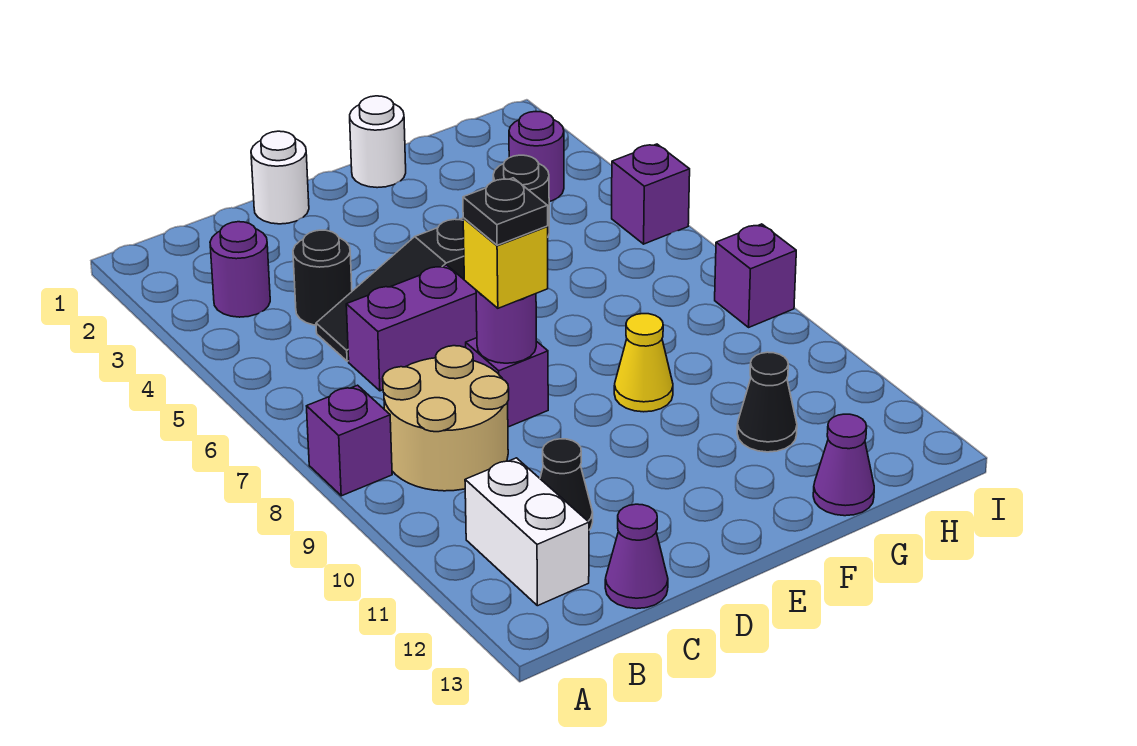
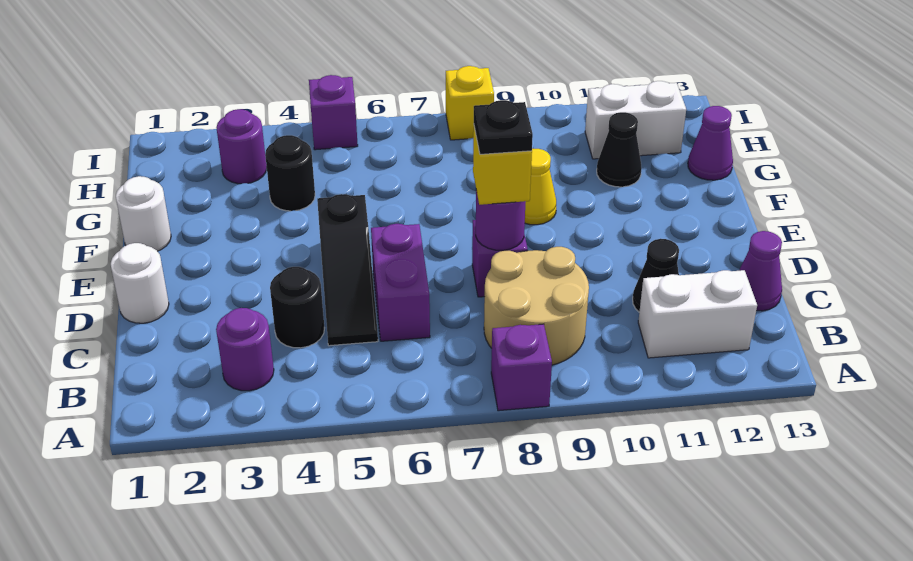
none -> white 1x2 brick [585,81,686,159]
purple 1x1 brick [715,224,796,327] -> yellow 1x1 brick [446,66,494,140]

